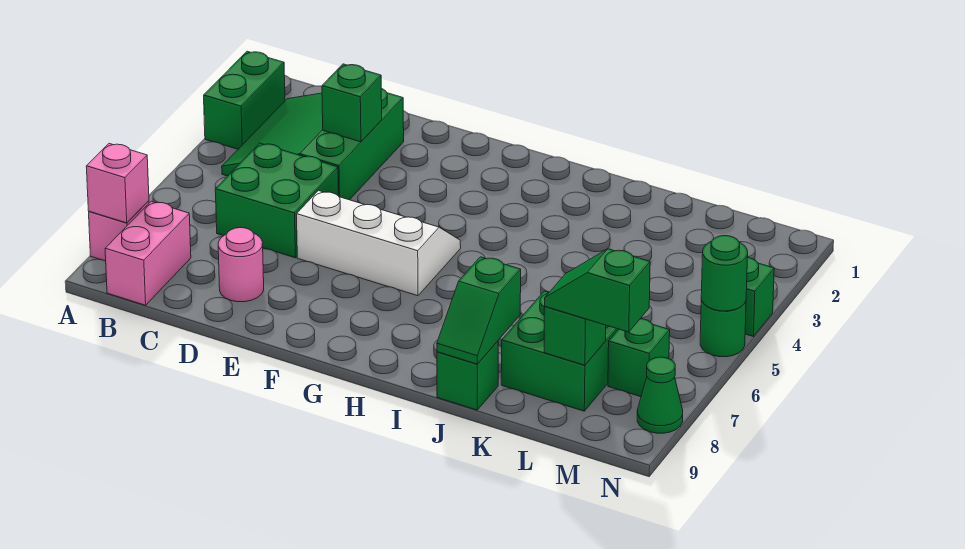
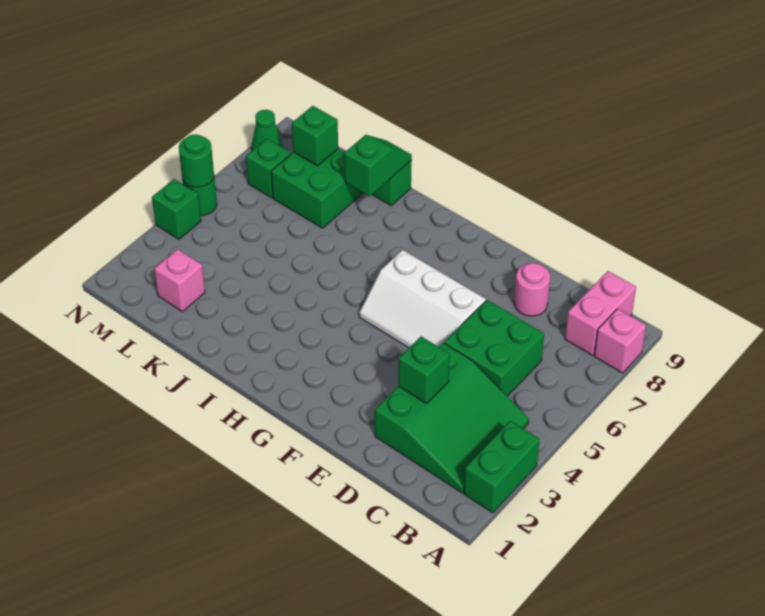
pink 1x1 brick [86,144,149,223] -> pink 1x1 brick moved to [154,249,205,312]
green 1x2 slope [545,249,650,332] -> none

